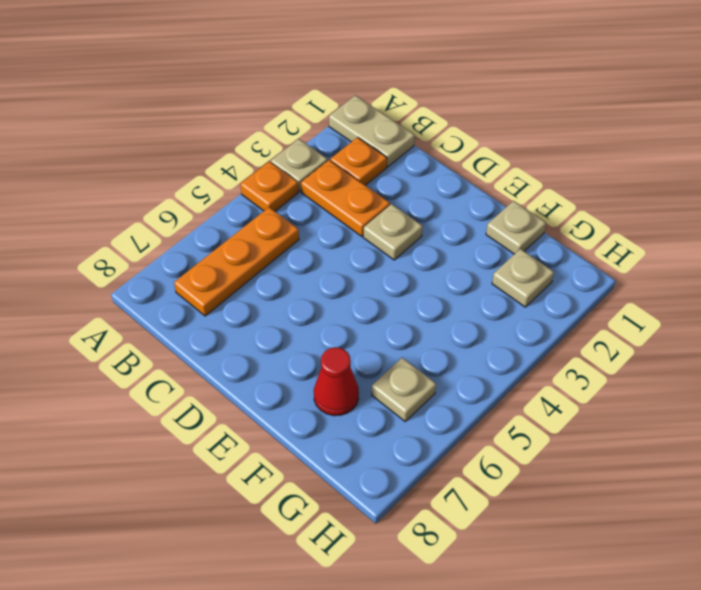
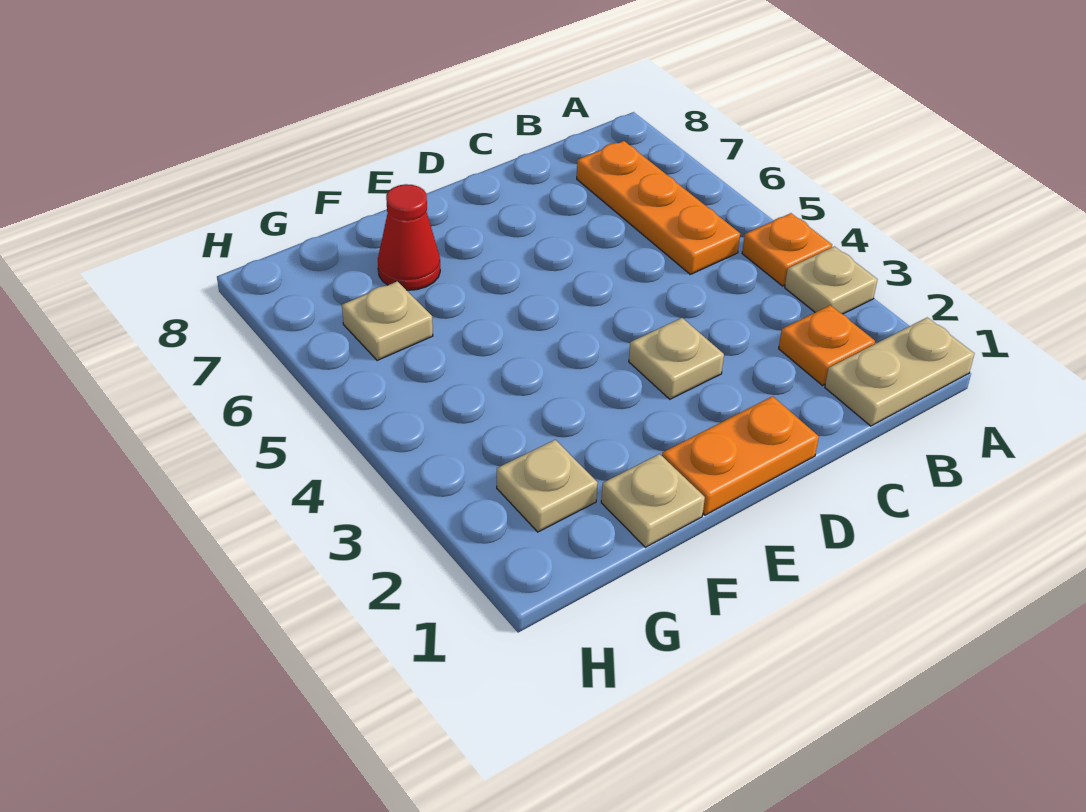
orange 1x2 plate [301,160,390,237] -> orange 1x2 plate moved to [662,396,819,515]

